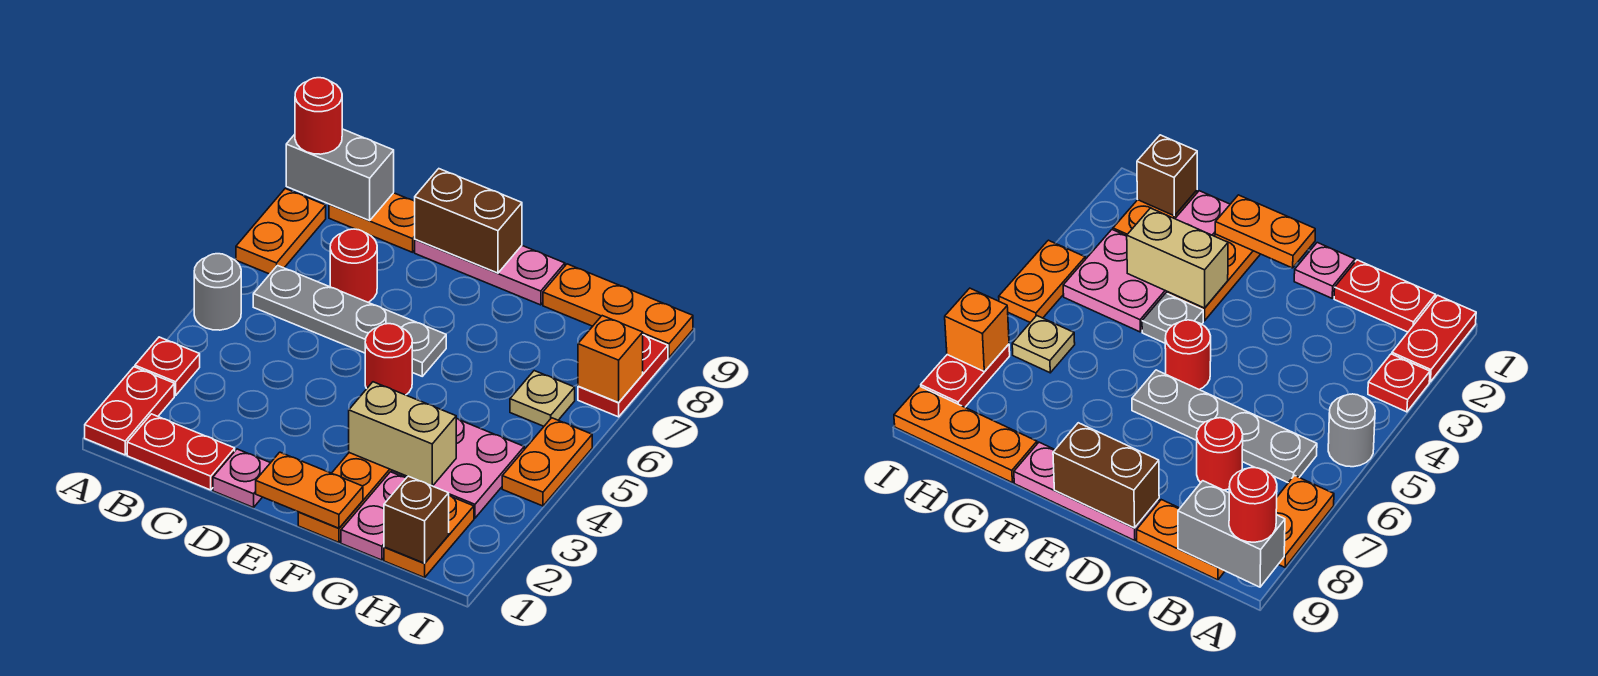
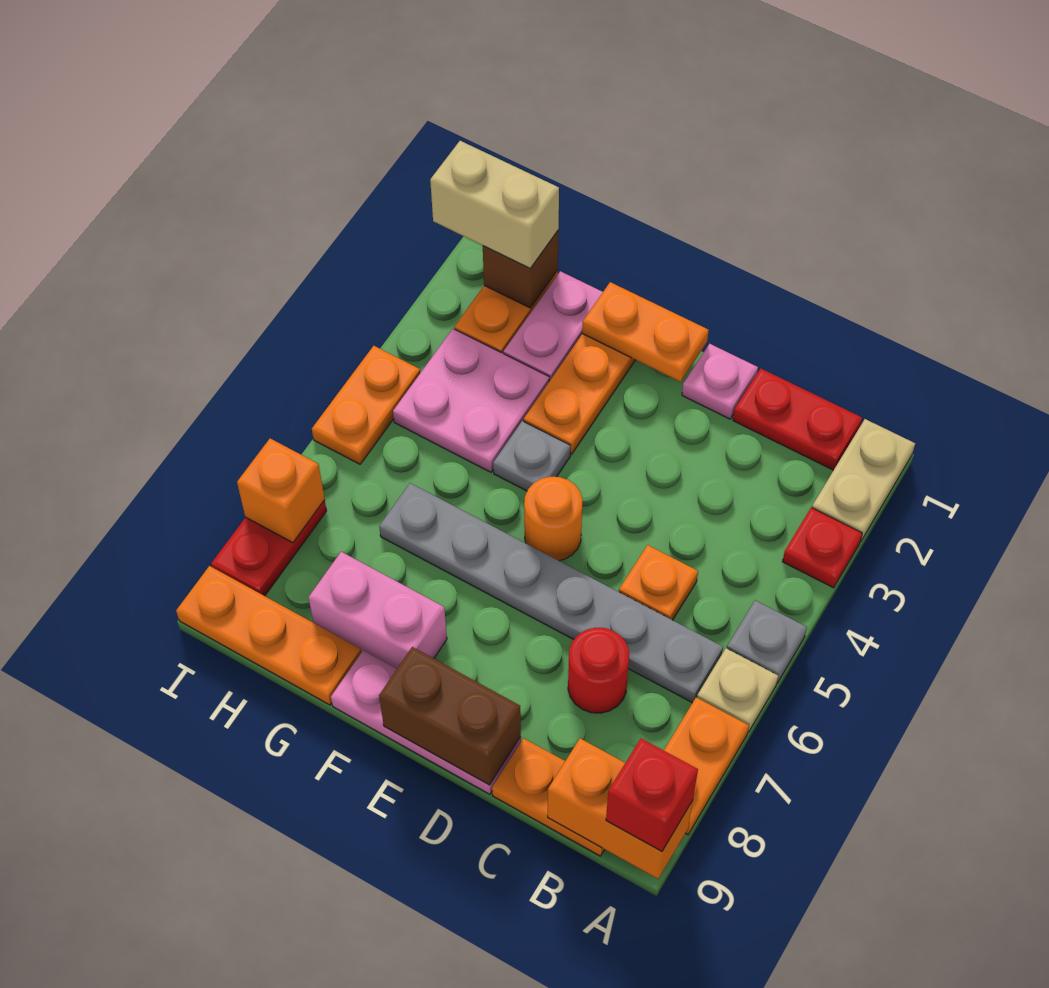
red 1x2 plate [85,367,174,455] -> tan 1x2 plate [812,419,915,542]
grey 1x1 round brick [194,254,241,330] -> grey 1x1 plate [727,600,807,683]
grey 1x2 brick [286,129,394,220] -> orange 1x2 brick [548,738,693,879]
red 1x1 round brick [295,78,342,154] -> red 1x1 brick [606,739,698,851]
grey 1x4 plate [253,266,446,376] -> grey 1x6 plate [379,483,723,703]
none -> orange 1x1 plate [619,545,698,620]
red 1x1 round brick [365,324,412,395] -> orange 1x1 round brick [524,477,583,561]
tan 1x2 brick [349,382,456,486] -> tan 1x2 brick moved to [430,141,559,268]
none -> pink 1x2 brick [309,552,447,668]
tan 1x1 plate [510,371,575,426] -> tan 1x1 plate moved to [697,648,778,732]

